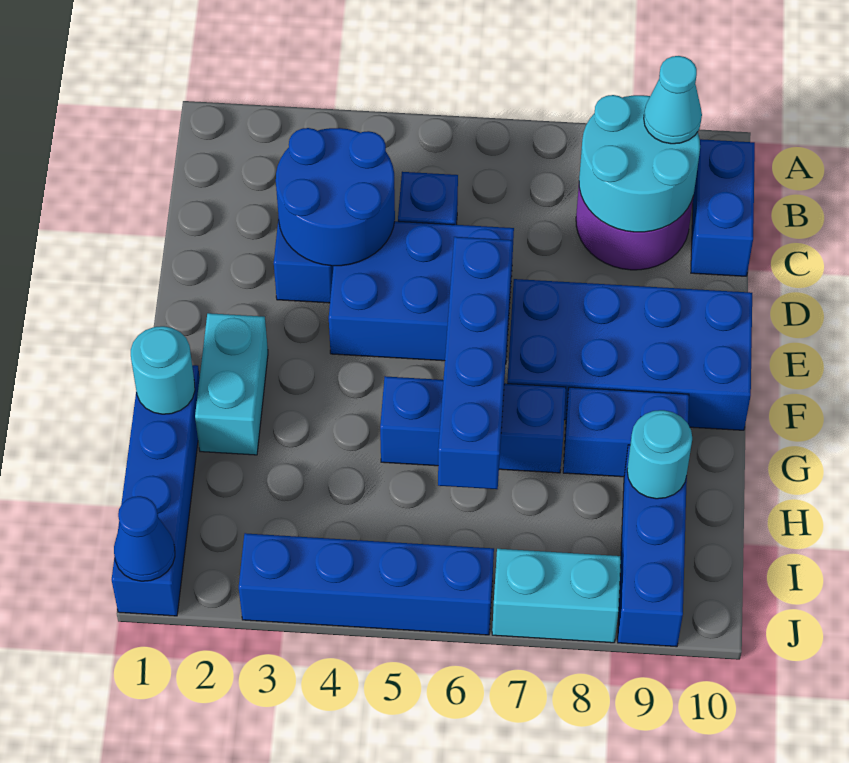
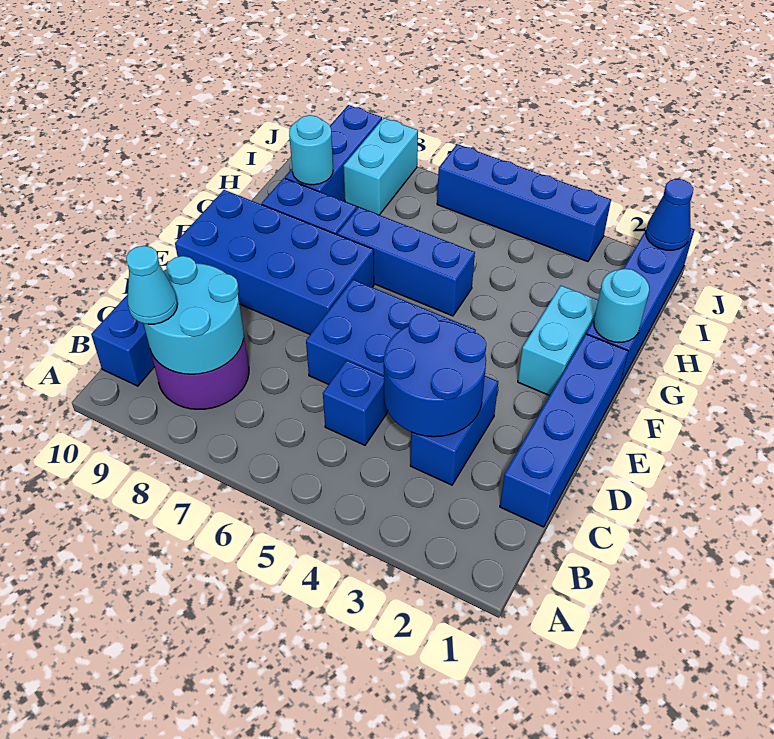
blue 1x4 brick [438,237,513,489] -> blue 1x4 brick moved to [500,334,628,527]
cyan 1x2 brick [492,549,621,643] -> cyan 1x2 brick turned to [344,118,418,215]

